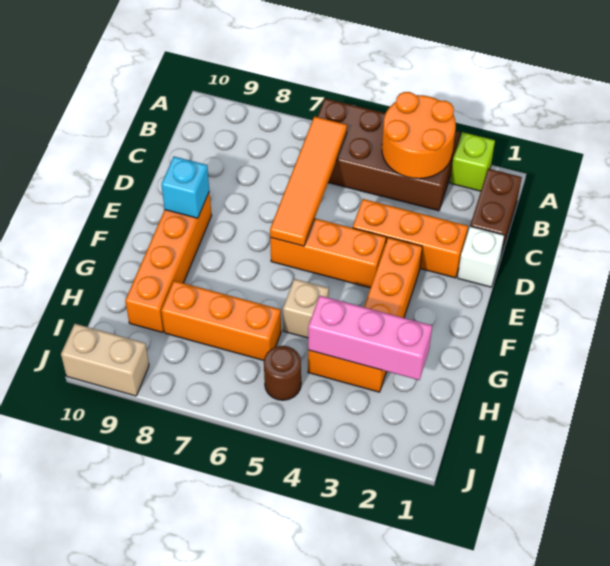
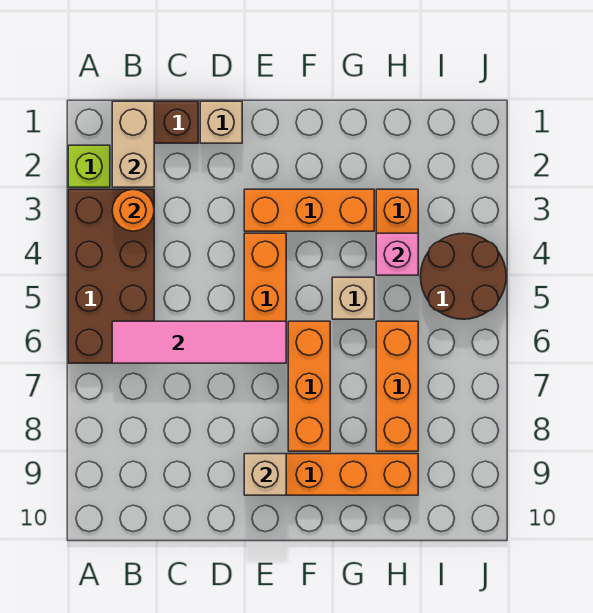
orange 2x2 round brick [382,92,456,179] -> orange 1x1 round brick [112,189,154,231]
orange 1x4 tile [270,116,347,246] -> pink 1x4 tile [112,321,286,363]
white 1x1 brick [458,226,504,287] -> tan 1x1 brick [200,101,242,143]
orange 1x3 brick [353,199,468,278] -> orange 1x3 brick moved to [288,321,330,451]
cyan 1x1 brick [161,157,209,218] -> tan 1x1 brick [244,454,286,495]
pink 1x3 brick [308,296,432,380] -> pink 1x1 brick [376,233,418,275]
brown 1x1 round brick [264,346,301,400] -> brown 2x2 round brick [420,233,506,319]
tan 1x2 brick [61,324,149,396] -> tan 1x2 brick moved to [112,101,154,187]

